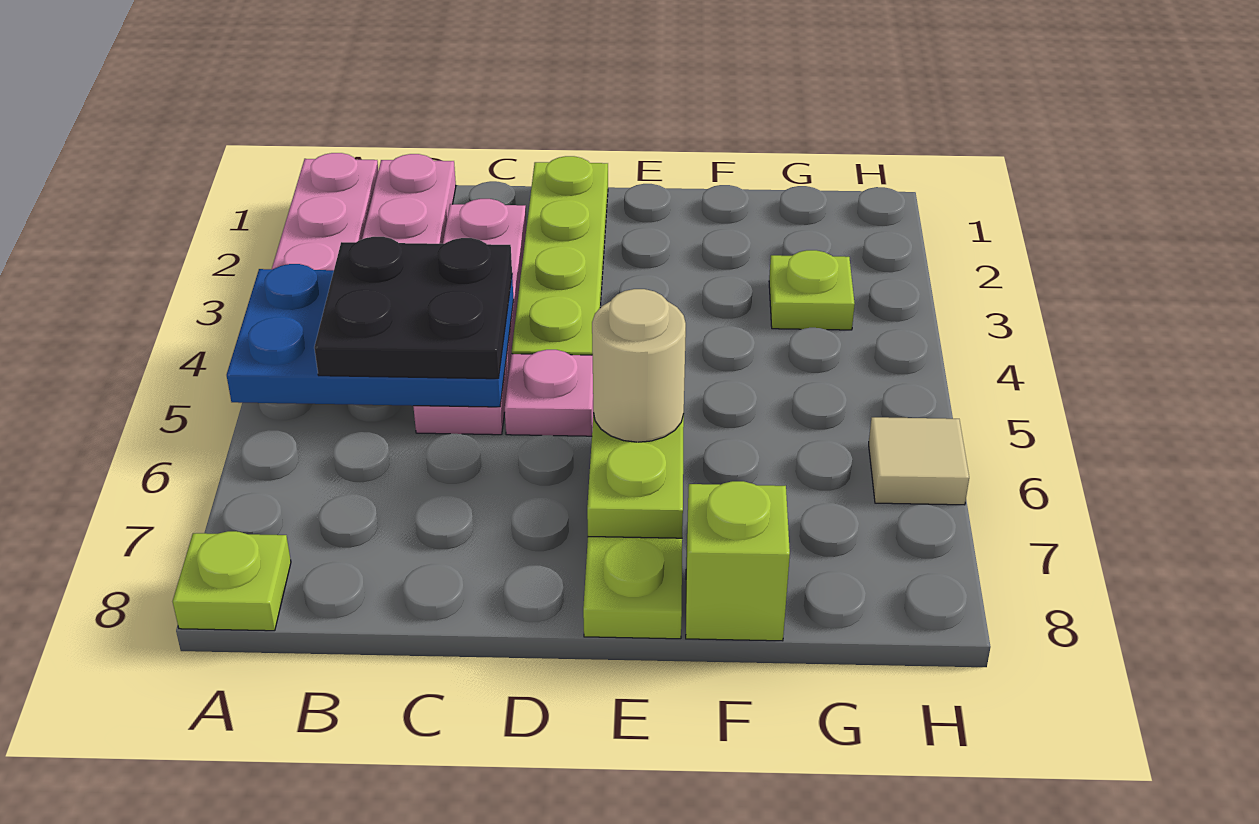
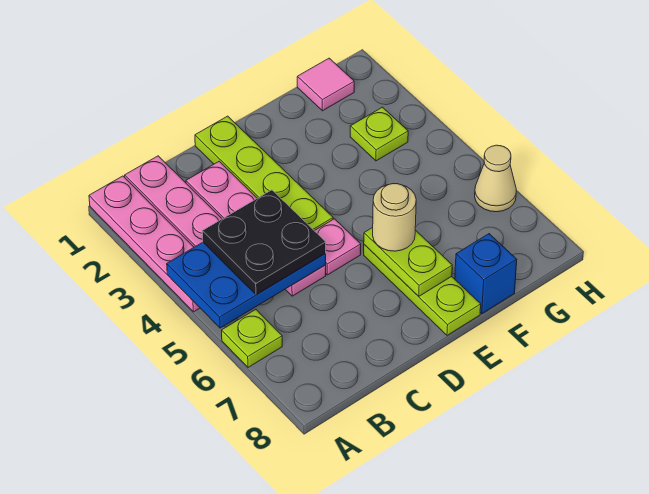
lime 1x1 plate [173,531,291,631] -> lime 1x1 plate moved to [222,310,282,367]
lime 1x1 brick [686,481,790,641] -> blue 1x1 brick [455,234,517,314]
none -> pink 1x1 tile [297,58,354,111]
tan 1x1 tile [869,417,969,505] -> tan 1x1 cone [475,145,516,212]

